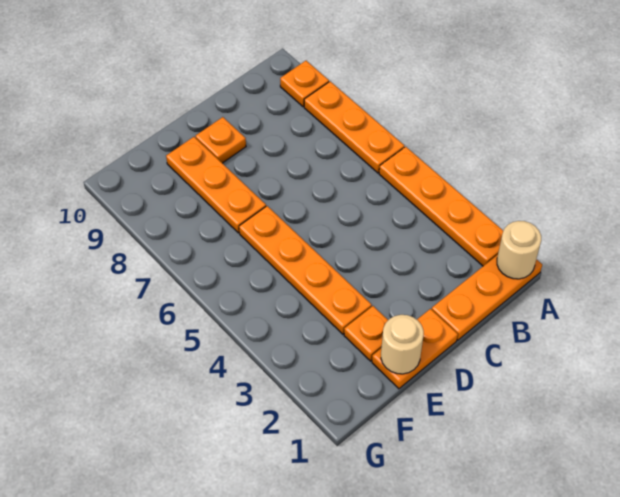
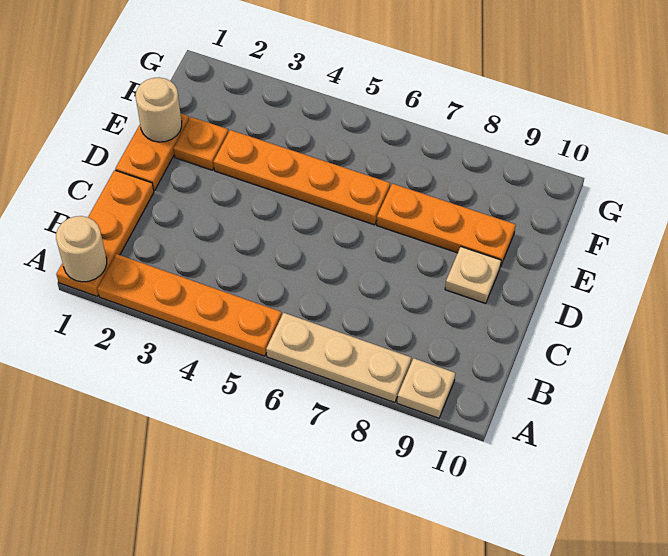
orange 1x3 plate [304,81,404,173] -> tan 1x3 plate [266,313,411,403]
orange 1x1 plate [280,61,329,107] -> tan 1x1 plate [397,358,455,418]
orange 1x1 plate [196,117,246,163] -> tan 1x1 plate [445,247,501,303]

